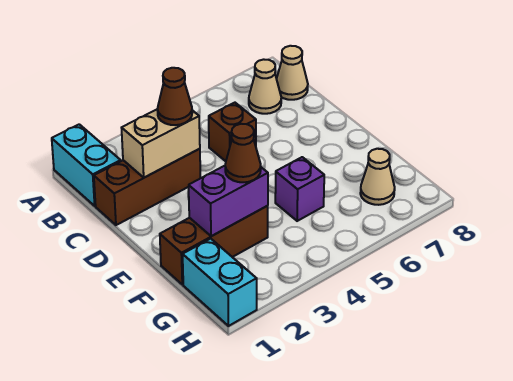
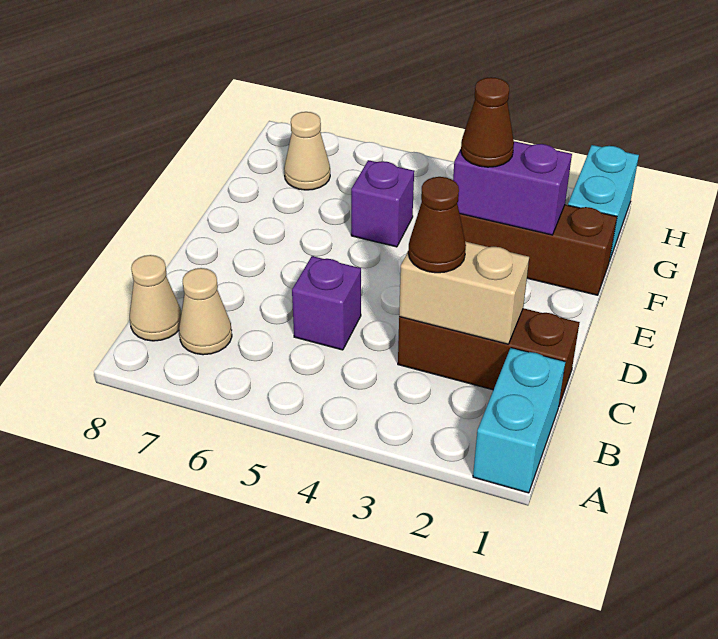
brown 1x1 brick [209,103,256,161] -> purple 1x1 brick [292,256,361,350]

